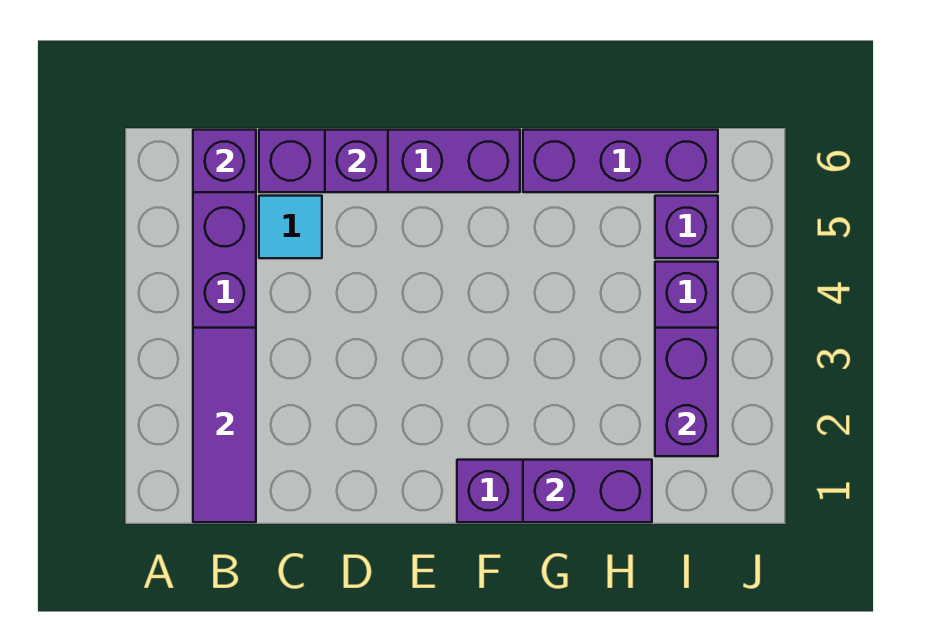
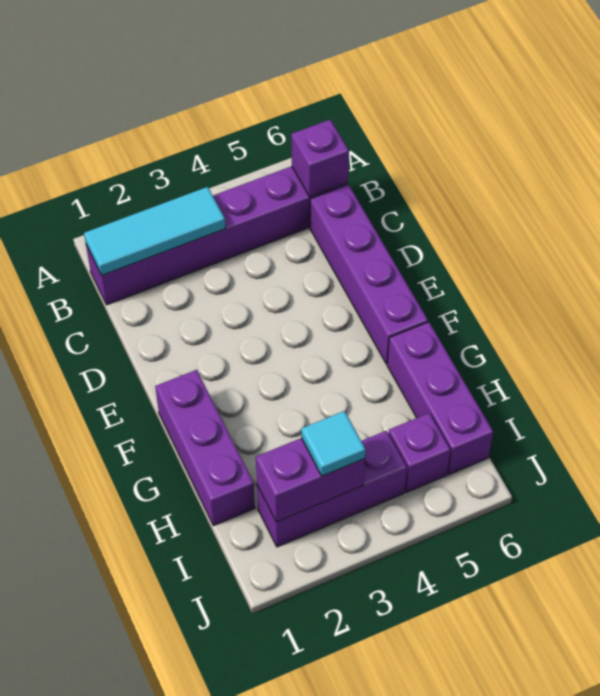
purple 1x3 tile [193,328,256,522] -> cyan 1x3 tile [84,187,226,275]
cyan 1x1 tile [259,196,322,258] -> cyan 1x1 tile moved to [301,411,366,476]
purple 1x1 brick [325,130,388,192] -> none
purple 1x2 brick [523,460,652,522] -> none

